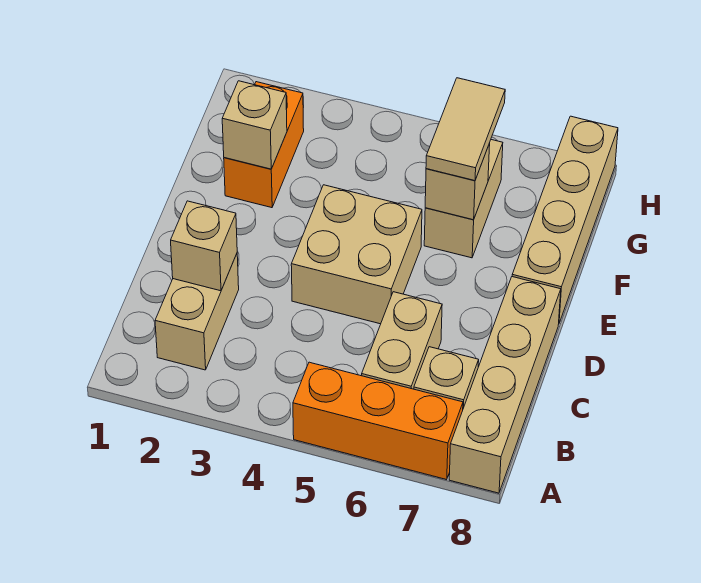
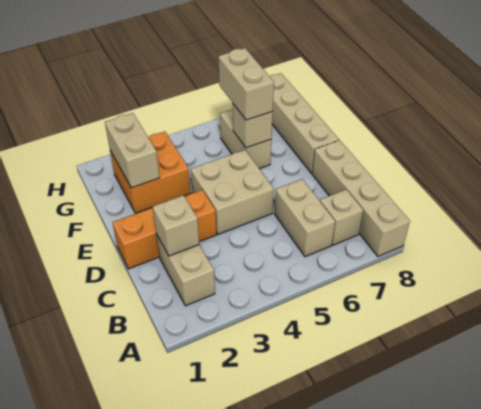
orange 1x3 brick [293,362,463,480] -> orange 1x3 brick moved to [112,190,217,269]
orange 1x2 brick [224,82,304,208] -> orange 2x2 brick [110,132,191,213]
tan 1x1 brick [222,81,287,169] -> tan 1x2 brick [105,113,160,188]
tan 1x2 tile [426,78,505,181] -> tan 1x2 brick [219,48,274,120]

